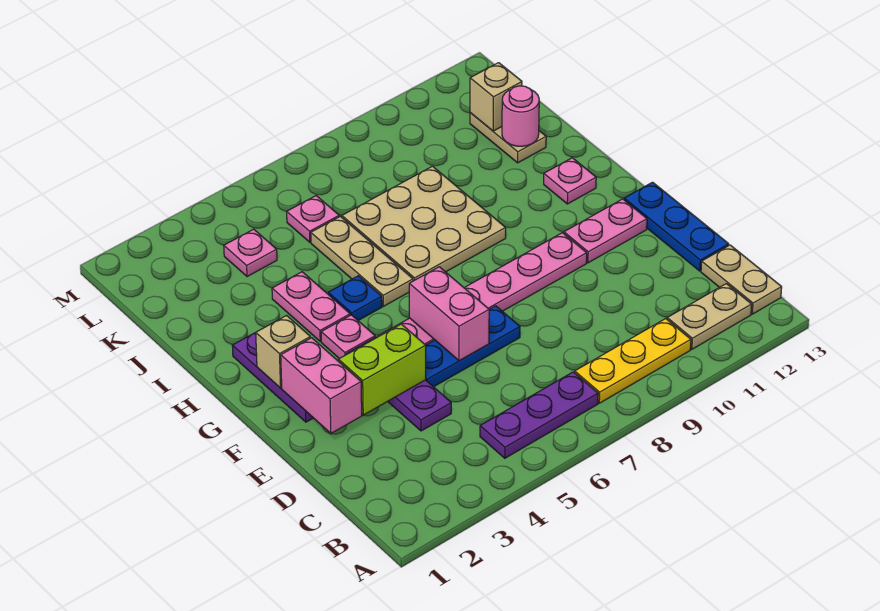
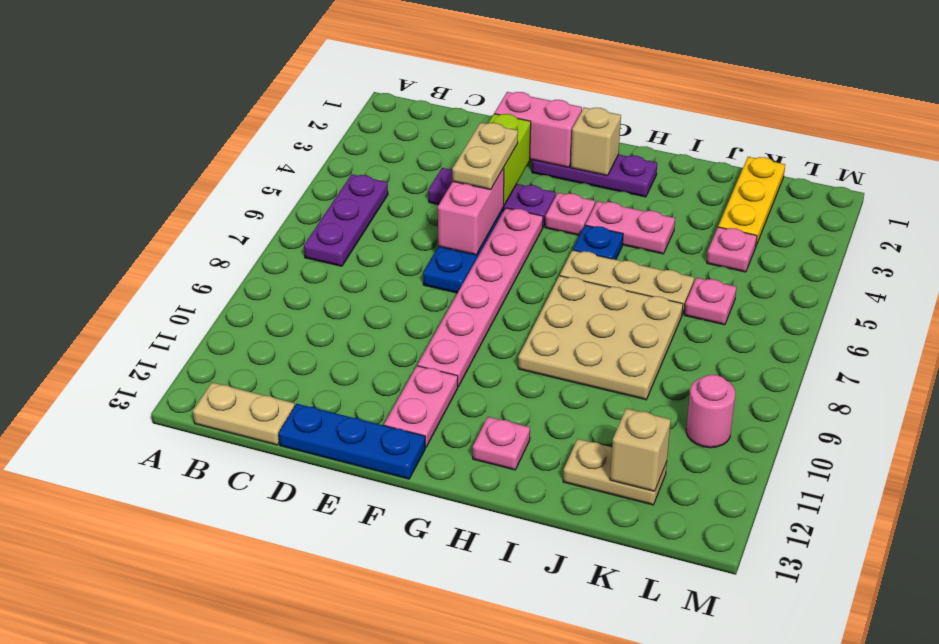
yellow 1x3 plate [575,319,691,403] -> yellow 1x3 plate moved to [718,157,785,246]
tan 1x2 plate [667,284,752,349] -> tan 1x2 plate moved to [452,123,518,190]
pink 1x2 brick [409,267,489,361] -> pink 1x2 brick turned to [438,168,504,255]
pink 1x1 round brick [502,86,539,146] -> pink 1x1 round brick moved to [686,375,736,448]

